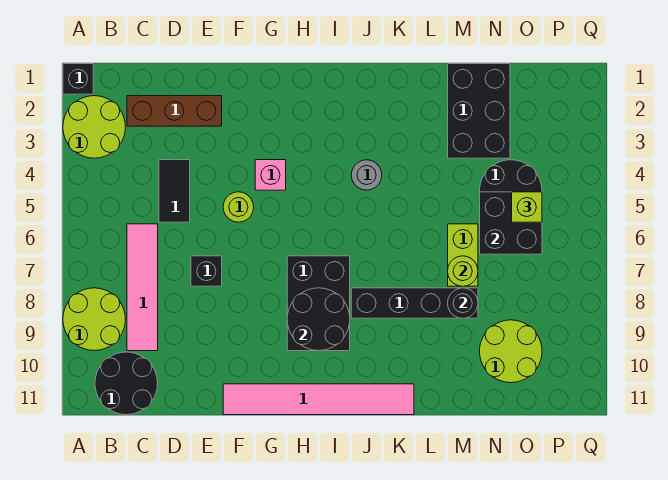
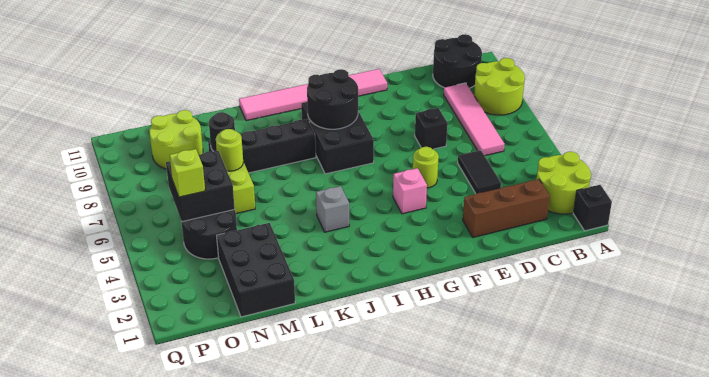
grey 1x1 round brick [351,160,382,190] -> grey 1x1 brick [316,186,349,232]

